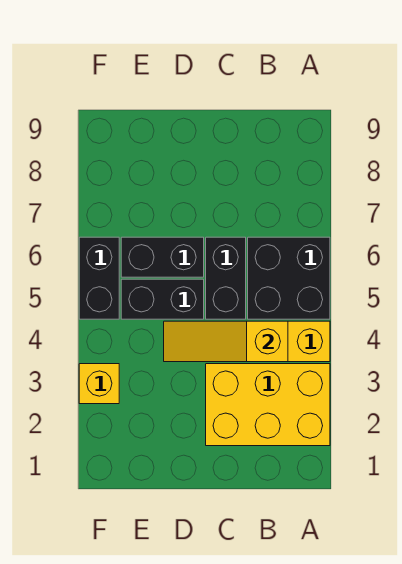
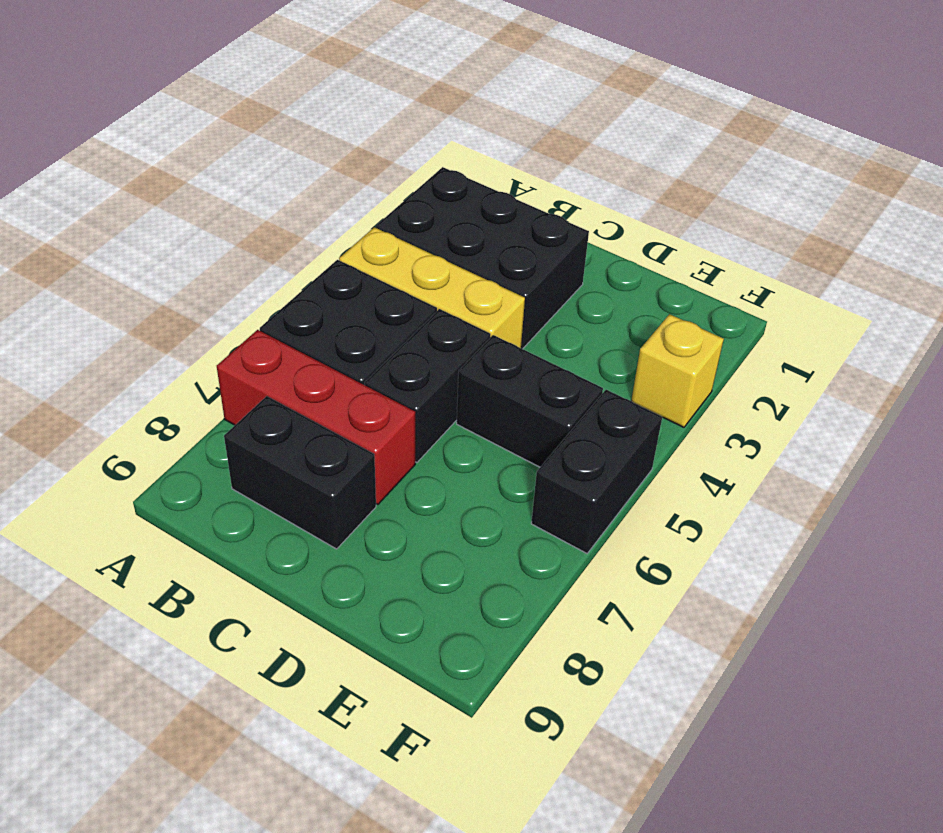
yellow 2x3 brick [206,364,330,446] -> black 2x3 brick [376,167,589,349]
none -> red 1x3 brick [217,330,415,504]
yellow 1x3 slope [164,321,288,362] -> none
black 1x2 brick [121,237,204,277] -> black 1x2 brick moved to [224,396,376,549]

